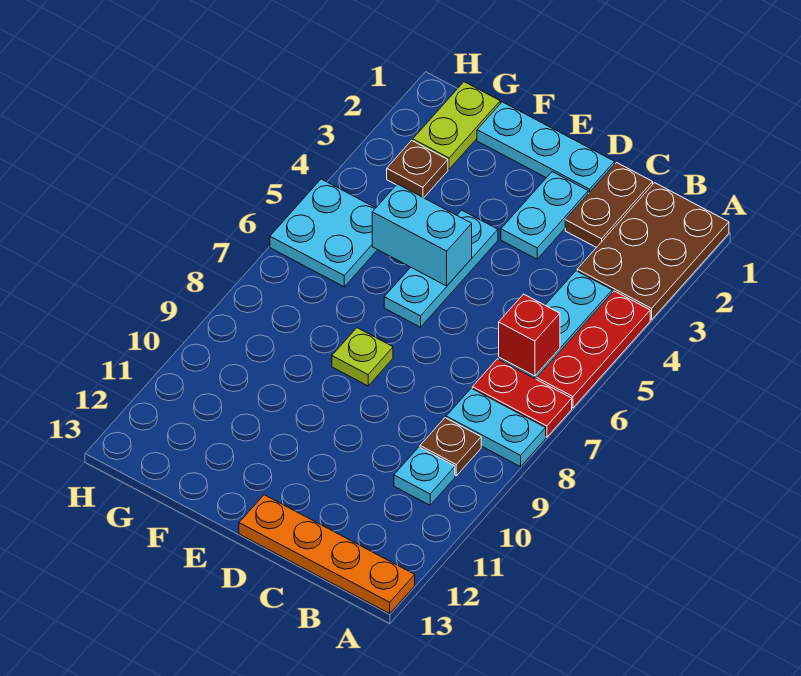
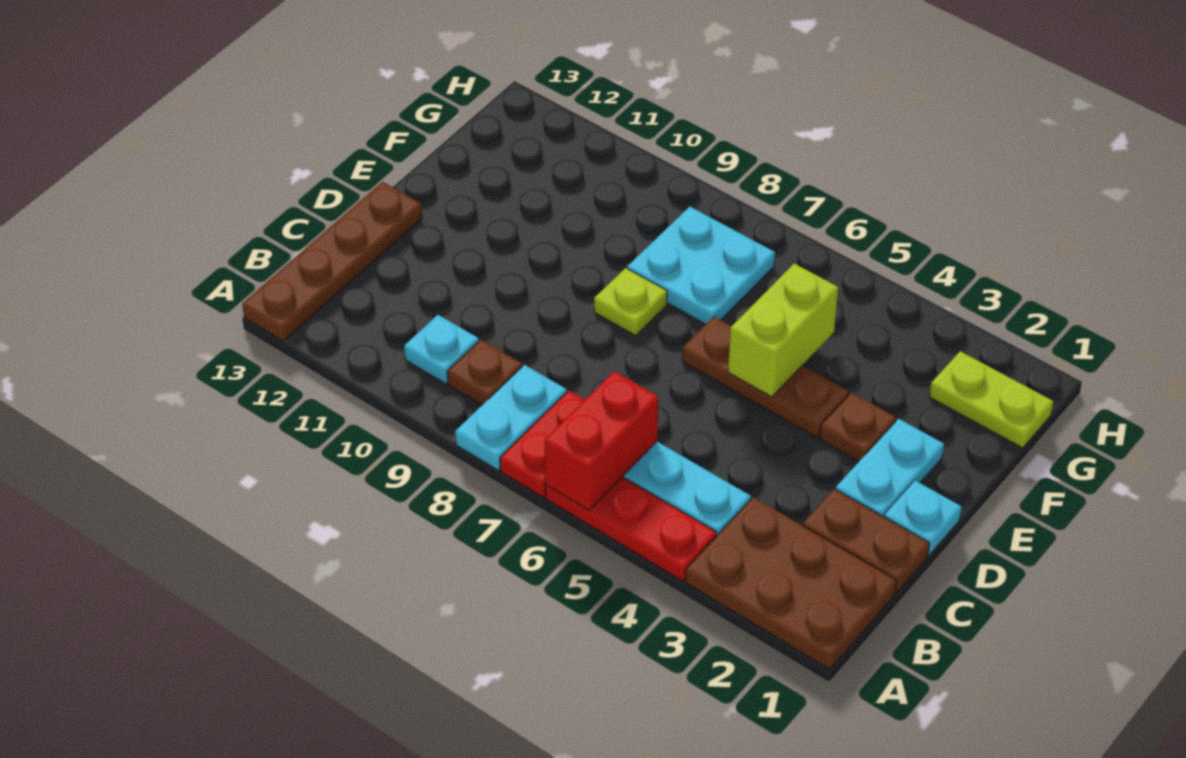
orange 1x4 plate [239,495,415,614] -> brown 1x4 plate [242,182,422,341]
red 1x1 brick [499,294,560,376] -> red 1x2 brick [544,371,658,510]
cyan 1x3 plate [477,102,615,194] -> cyan 1x1 plate [884,481,962,555]
cyan 1x2 plate [501,172,588,259] -> cyan 1x2 plate turned to [836,419,944,517]
cyan 1x3 plate [384,210,498,327] -> brown 1x3 plate [682,317,849,438]
cyan 1x2 brick [372,184,472,286] -> lime 1x2 brick [728,264,838,397]
brown 1x1 plate [387,140,448,198] -> brown 1x1 plate moved to [820,393,896,461]
cyan 2x2 plate [270,179,377,287] -> cyan 2x2 plate moved to [627,207,775,324]

